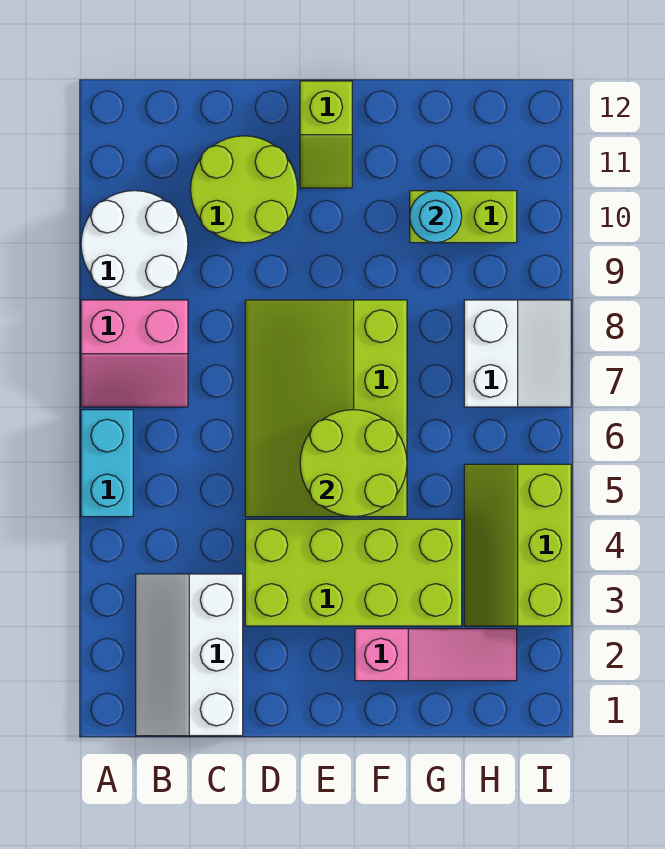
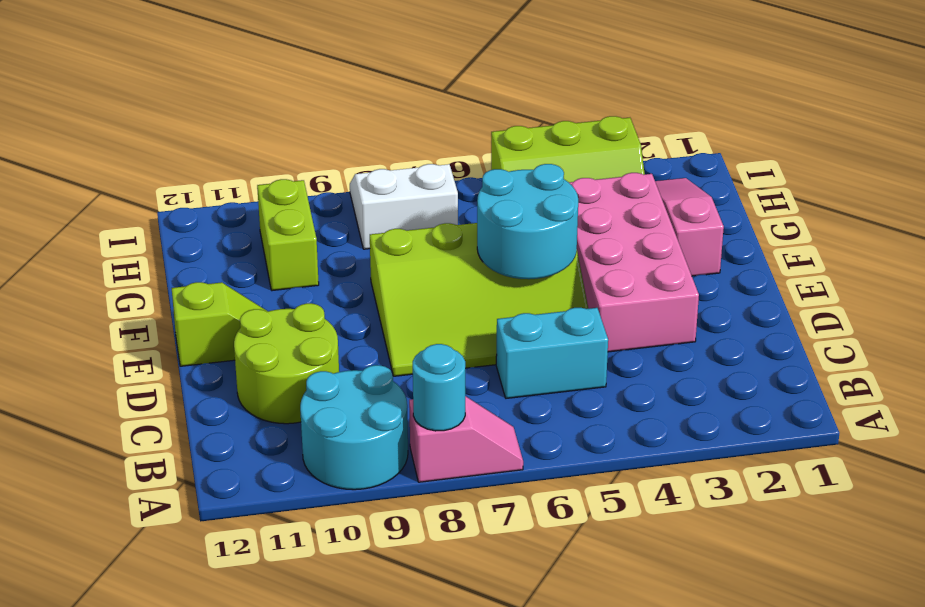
cyan 1x2 brick [81,410,133,517] -> cyan 1x2 brick moved to [496,308,608,398]
pink 2x2 slope [81,300,188,407] -> pink 1x2 slope [409,396,523,482]
white 2x2 round brick [81,191,188,297] -> cyan 2x2 round brick [300,365,408,490]
white 2x3 slope [136,574,243,736] -> none
lime 2x4 brick [245,519,462,626] -> pink 2x4 brick [569,173,699,352]
lime 2x2 round brick [300,410,407,517] -> cyan 2x2 round brick [477,164,578,279]
cyan 1x1 round brick [410,191,462,243] -> cyan 1x1 round brick moved to [413,344,465,431]

